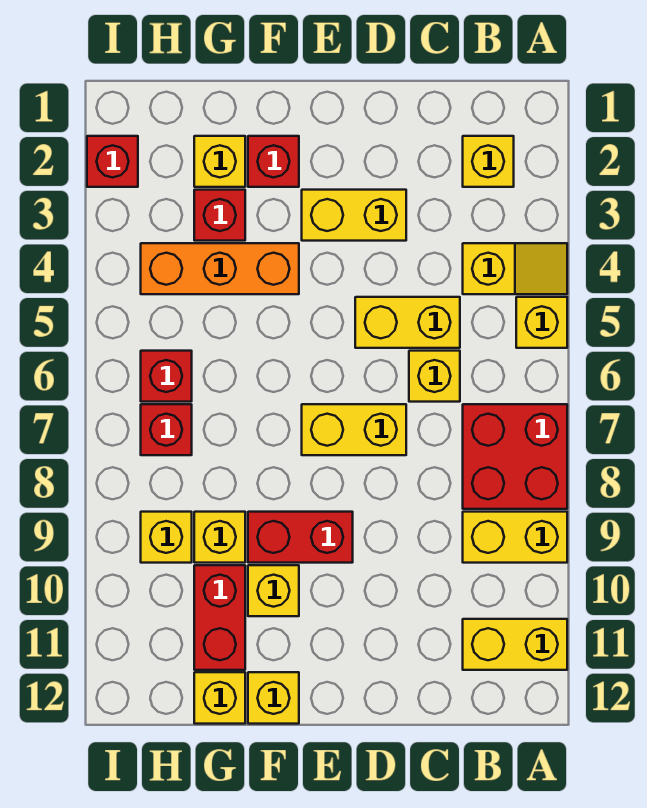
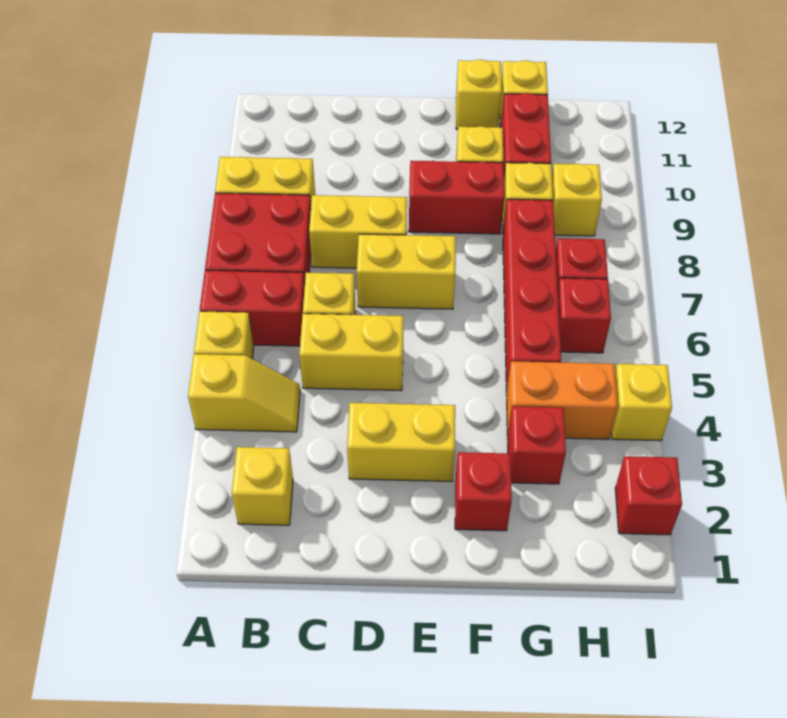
yellow 1x2 slope [463,243,567,294] -> yellow 1x2 slope turned to [188,354,300,432]
none -> red 1x2 brick [200,270,305,346]
yellow 1x2 brick [463,619,567,670] -> yellow 1x2 brick moved to [309,195,407,268]
orange 1x3 brick [141,243,299,294] -> orange 1x2 brick [506,361,618,439]
yellow 1x1 brick [194,136,245,187] -> yellow 1x1 brick moved to [611,364,672,441]
none -> red 1x4 brick [503,199,561,393]

